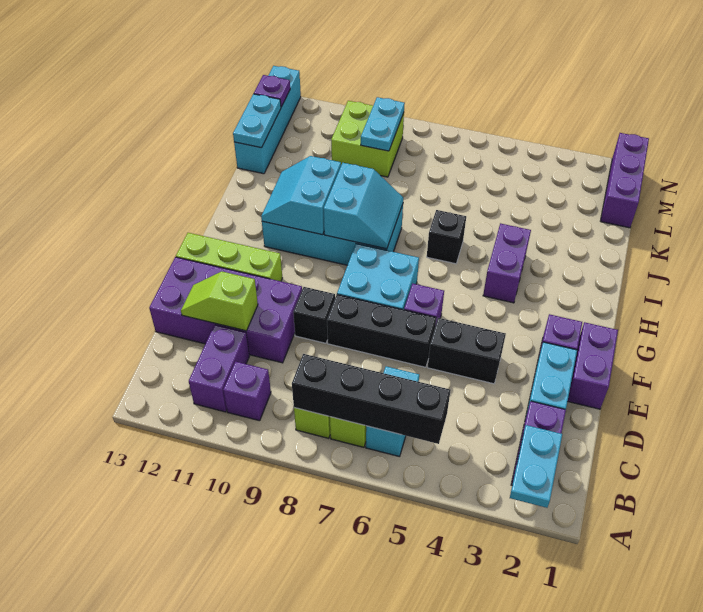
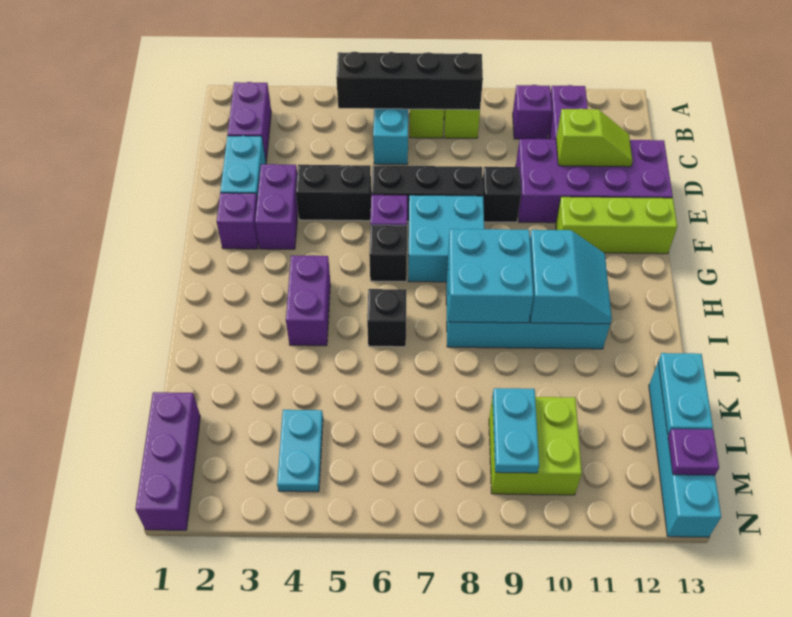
cyan 1x2 plate [510,425,562,508] -> cyan 1x2 plate moved to [277,410,323,492]
purple 1x2 brick [568,322,618,409] -> purple 1x2 brick moved to [255,164,298,249]
none -> black 1x1 brick [369,225,407,282]
cyan 2x2 slope [324,163,403,249] -> cyan 2x2 brick [448,229,534,323]

